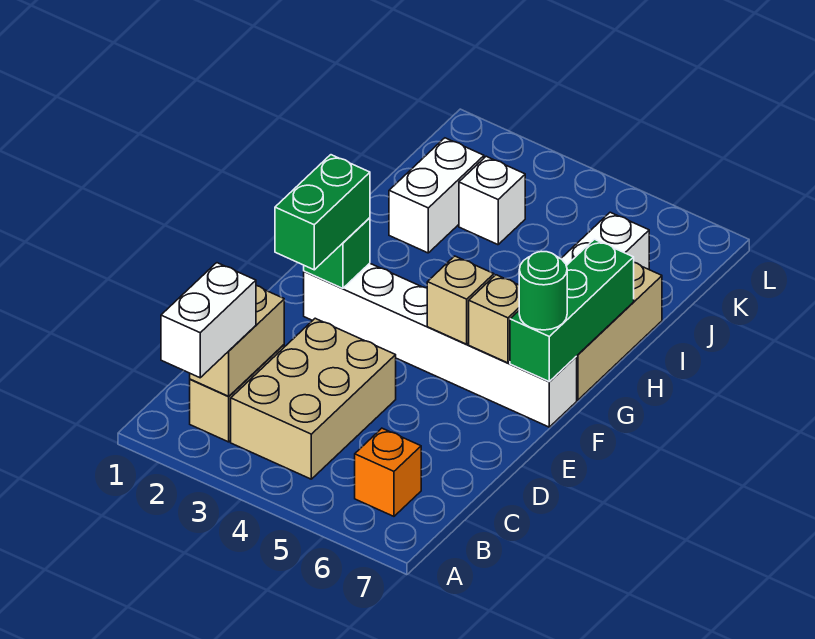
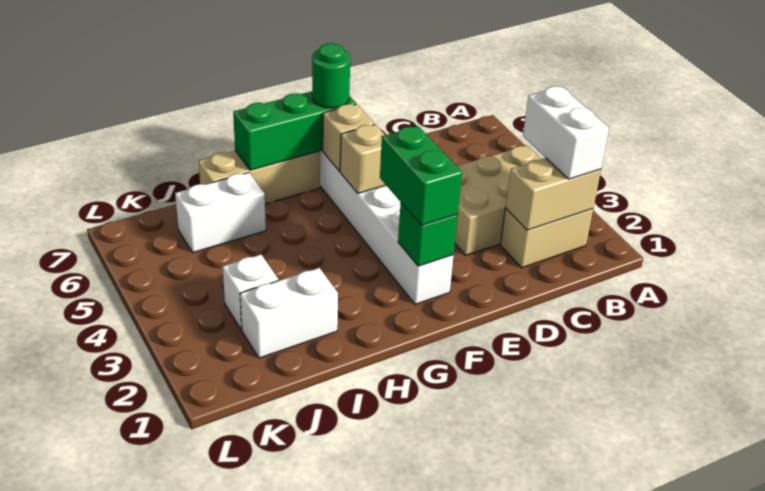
white 1x2 brick [161,263,256,378] -> white 1x2 brick turned to [523,86,609,179]
orange 1x1 brick [355,428,421,516] -> none
green 1x2 brick [275,155,370,270] -> green 1x2 brick turned to [380,126,462,226]

